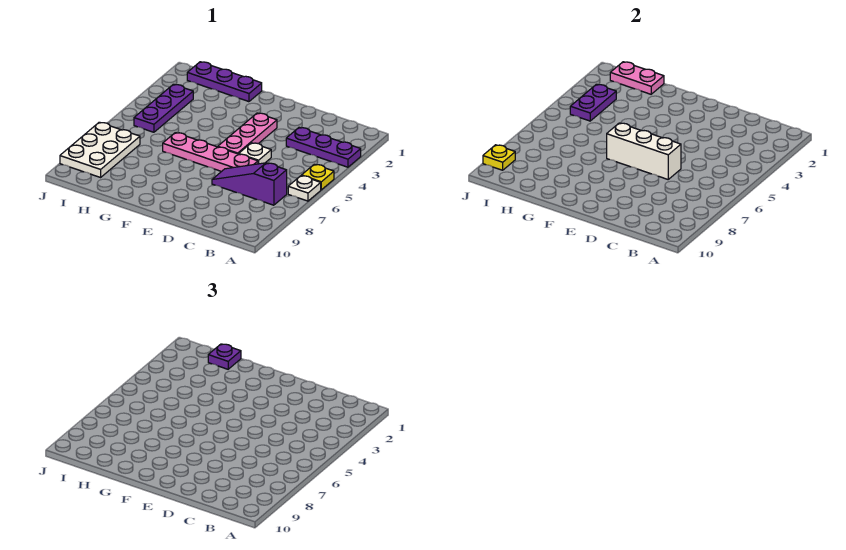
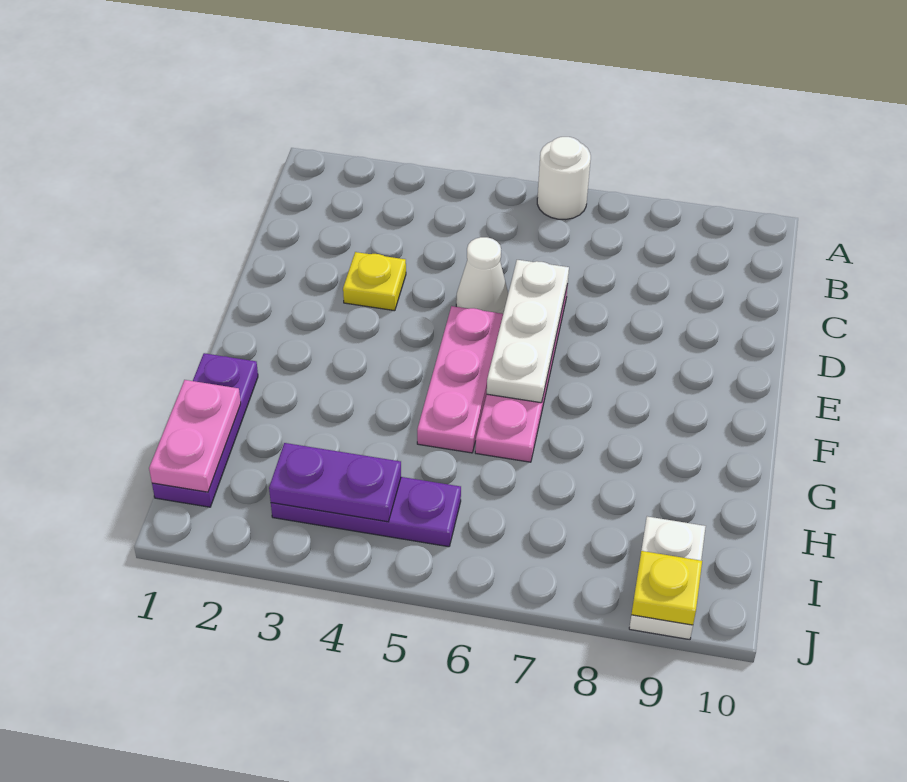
purple 1x3 plate [286,128,361,167] -> none
yellow 1x1 plate [302,164,334,190] -> yellow 1x1 plate moved to [343,252,406,311]
white 1x1 plate [288,176,321,201] -> white 1x1 round brick [537,137,591,220]
purple 1x3 slope [212,163,287,205] -> none
white 1x1 plate [239,143,271,164] -> white 1x1 cone [456,237,508,314]
white 1x3 brick [607,123,681,179] -> white 1x3 plate [487,260,569,403]
pink 1x3 plate [218,113,277,154] -> pink 1x3 plate turned to [417,306,503,453]
purple 1x1 plate [208,344,241,369] -> none
white 2x3 plate [60,122,140,177] -> white 1x2 plate [629,516,706,640]

